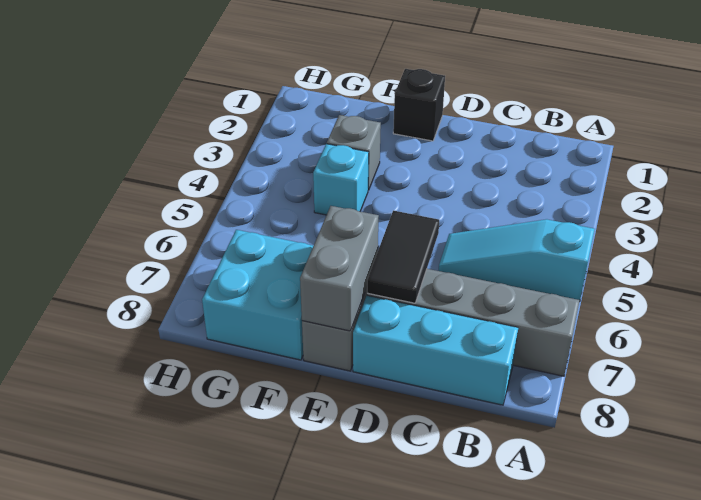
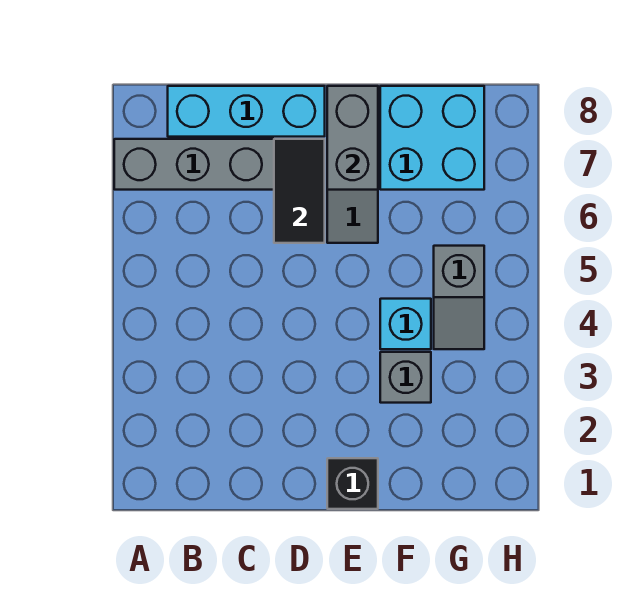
cyan 1x3 slope [439,219,595,300] -> none
none -> grey 1x2 slope [434,246,484,349]

